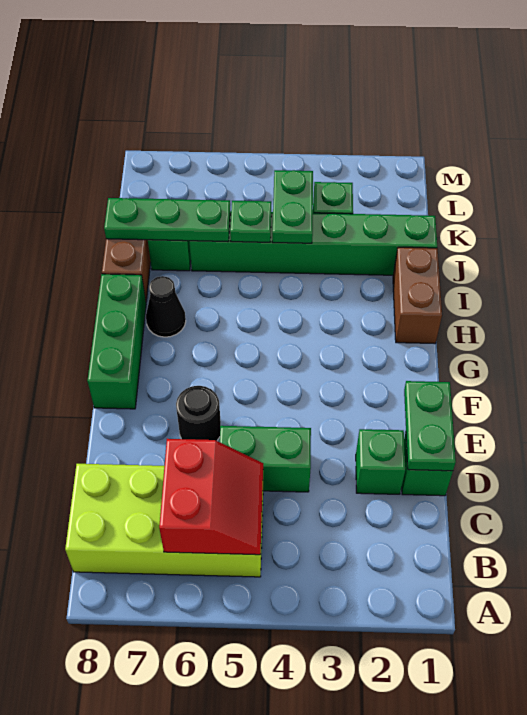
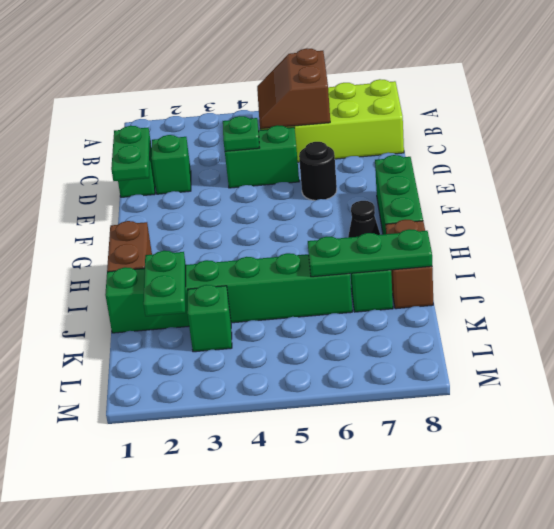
red 2x2 slope [159,439,263,555] -> brown 2x2 slope [257,48,330,129]
green 1x2 plate [272,170,313,243] -> green 1x2 plate moved to [143,251,186,316]
green 1x1 plate [230,201,271,242] -> green 1x1 plate moved to [223,116,259,151]

